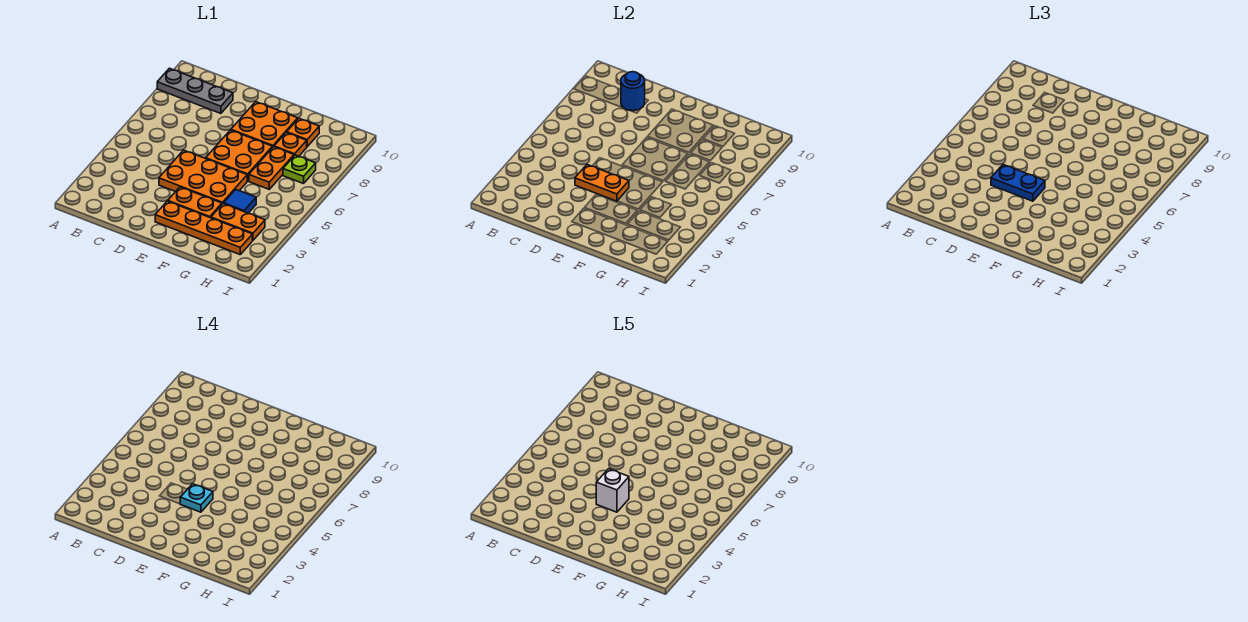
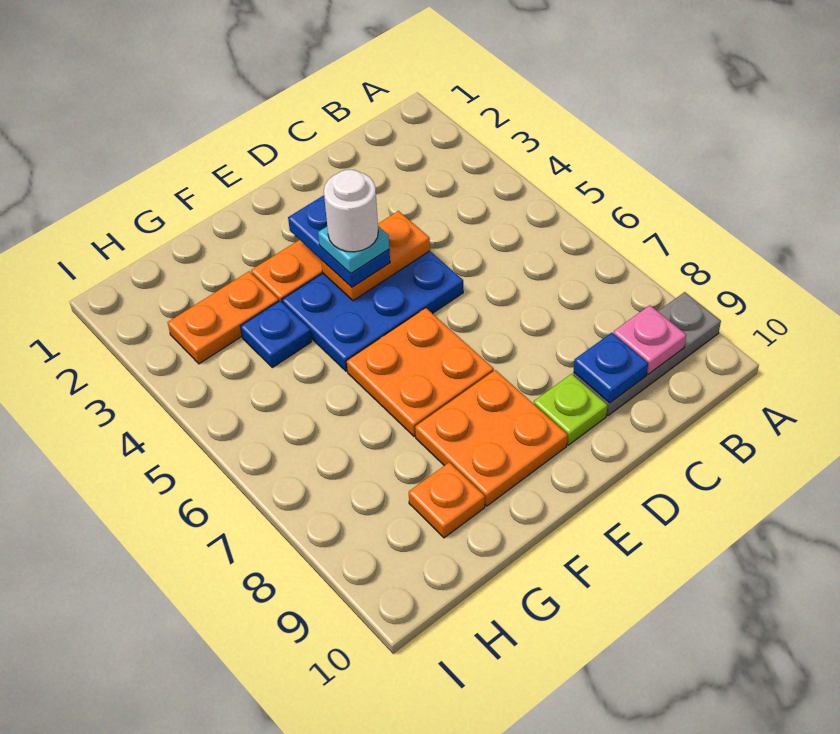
none -> pink 1x1 plate [613,305,686,374]
blue 1x1 round brick [621,72,645,111] -> blue 1x1 plate [574,333,648,403]
orange 2x3 plate [159,150,247,204] -> blue 2x3 plate [282,251,463,371]
blue 1x2 plate [991,165,1045,201] -> blue 1x2 plate turned to [288,195,390,287]
orange 1x4 plate [155,201,252,254] -> none
white 1x1 brick [596,469,629,512] -> white 1x1 round brick [324,170,378,252]
blue 1x1 tile [224,189,256,213] -> blue 1x1 plate [240,301,312,368]
orange 1x2 plate [249,147,294,189] -> none
orange 1x1 plate [274,132,307,156] -> none
lime 1x1 plate [283,155,316,184] -> lime 1x1 plate moved to [534,374,608,445]

